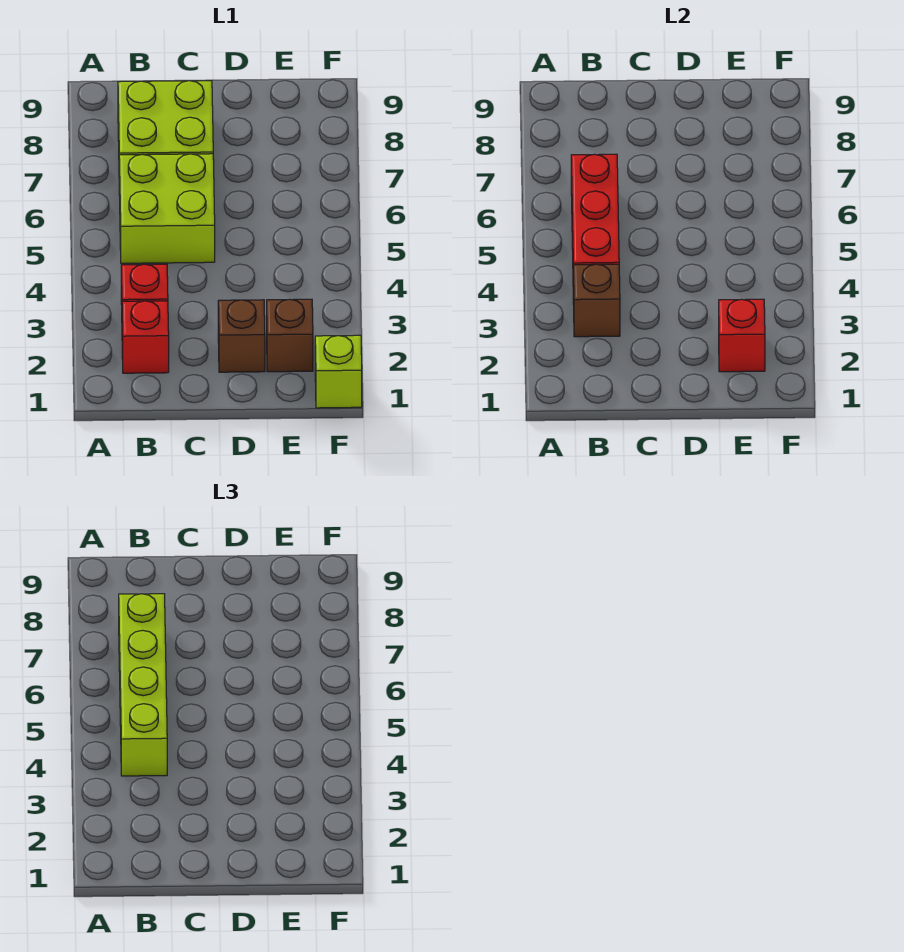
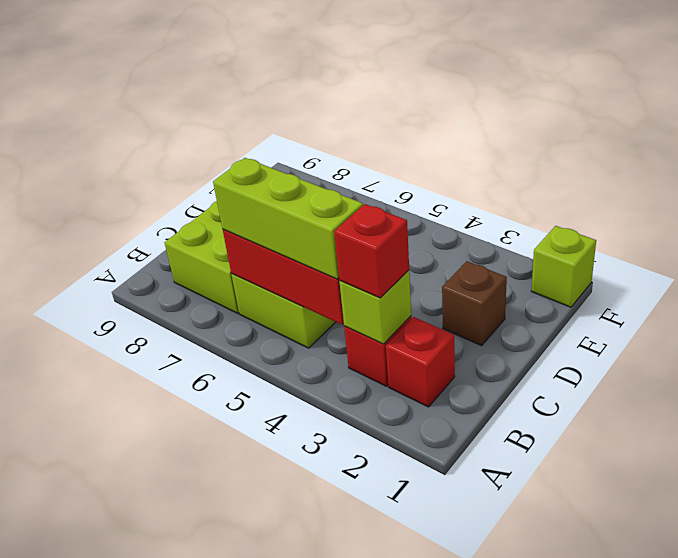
brown 1x1 brick [573,264,620,337] -> lime 1x1 brick [339,270,411,344]
lime 1x4 brick [119,594,167,776] -> lime 1x3 brick [213,158,363,279]
brown 1x1 brick [267,299,313,372] -> none
red 1x1 brick [719,299,765,372] -> red 1x1 brick moved to [334,204,409,298]

